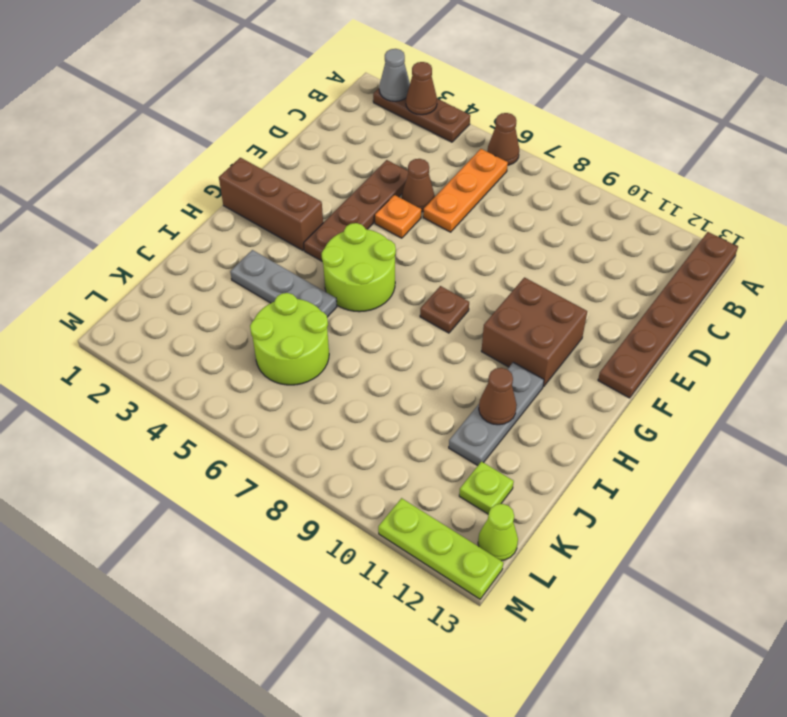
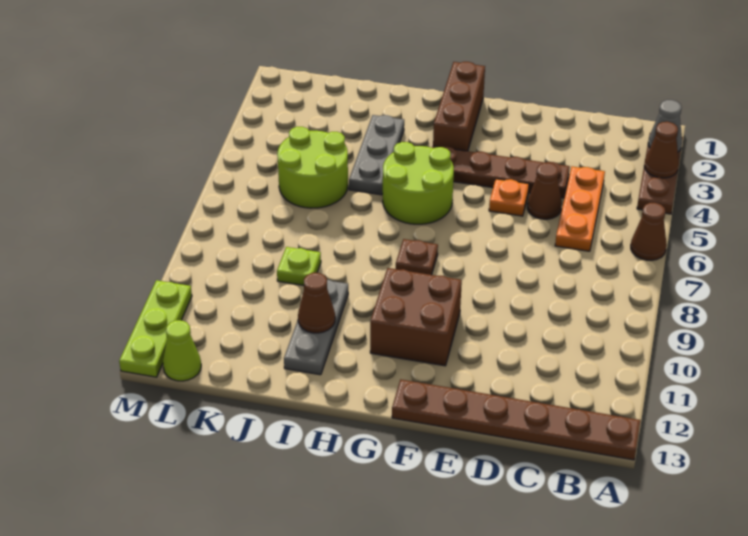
orange 1x3 plate [423,149,508,232] -> orange 1x3 plate turned to [555,166,605,251]
grey 1x3 plate [449,362,544,466] -> grey 1x3 plate turned to [284,280,348,375]
lime 1x1 plate [459,462,514,514] -> lime 1x1 plate moved to [277,247,321,286]

